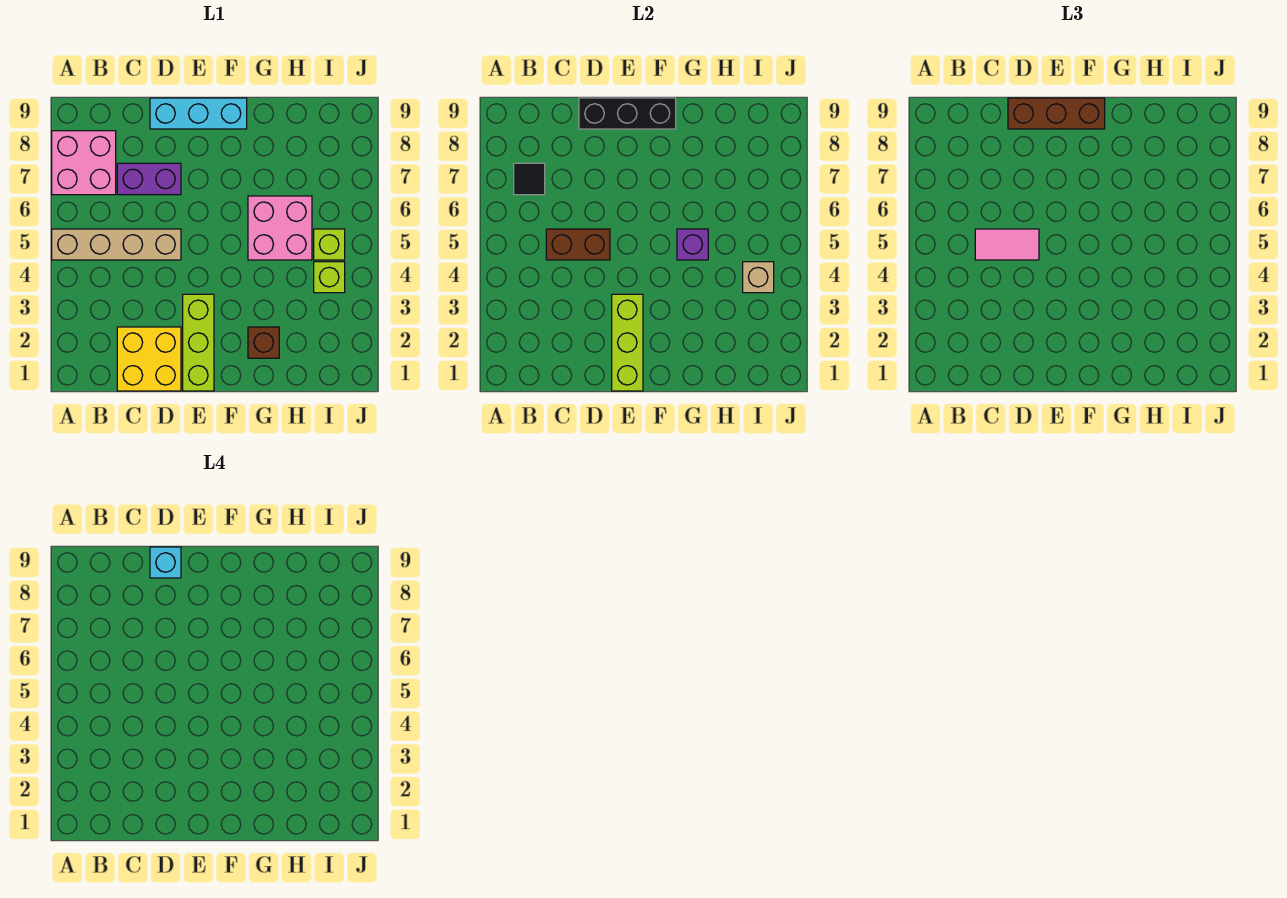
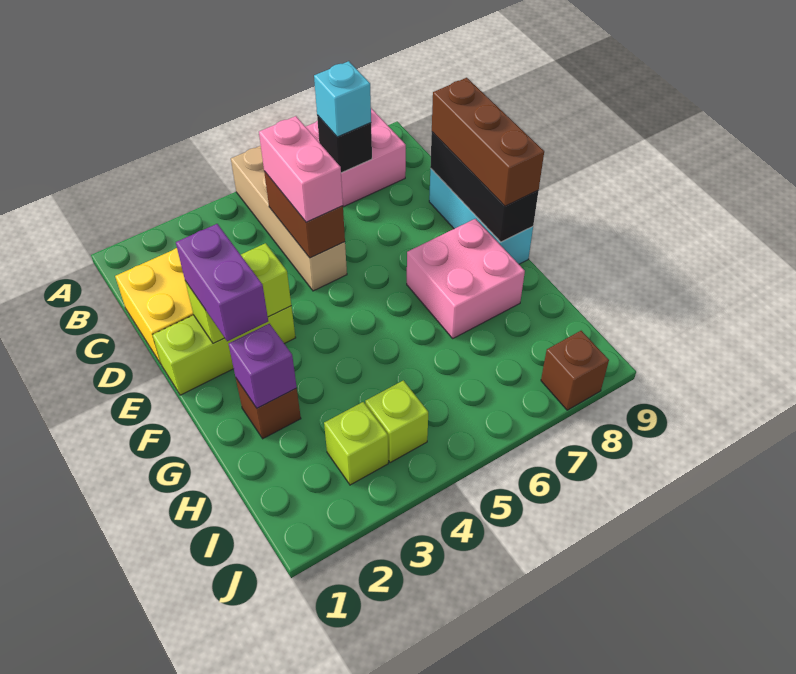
black 1x1 tile [514,163,545,195] -> black 1x1 brick [317,115,372,173]
pink 1x2 tile [975,229,1039,260] -> pink 1x2 brick [259,116,343,222]
purple 1x2 brick [117,163,181,195] -> purple 1x2 brick moved to [176,224,268,341]
cyan 1x1 brick [150,547,181,578] -> cyan 1x1 brick moved to [314,61,371,137]
lime 1x3 brick [612,294,643,391] -> lime 1x2 brick [185,243,291,344]
pink 2x2 brick [248,196,312,260] -> pink 2x2 brick moved to [407,219,525,338]
purple 1x1 brick [677,229,708,260] -> purple 1x1 brick moved to [229,324,297,408]
tan 1x1 brick [743,262,774,293] -> none
lime 1x1 brick [314,229,345,260] -> lime 1x1 brick moved to [324,402,388,485]
none -> brown 1x1 brick [541,331,609,410]

